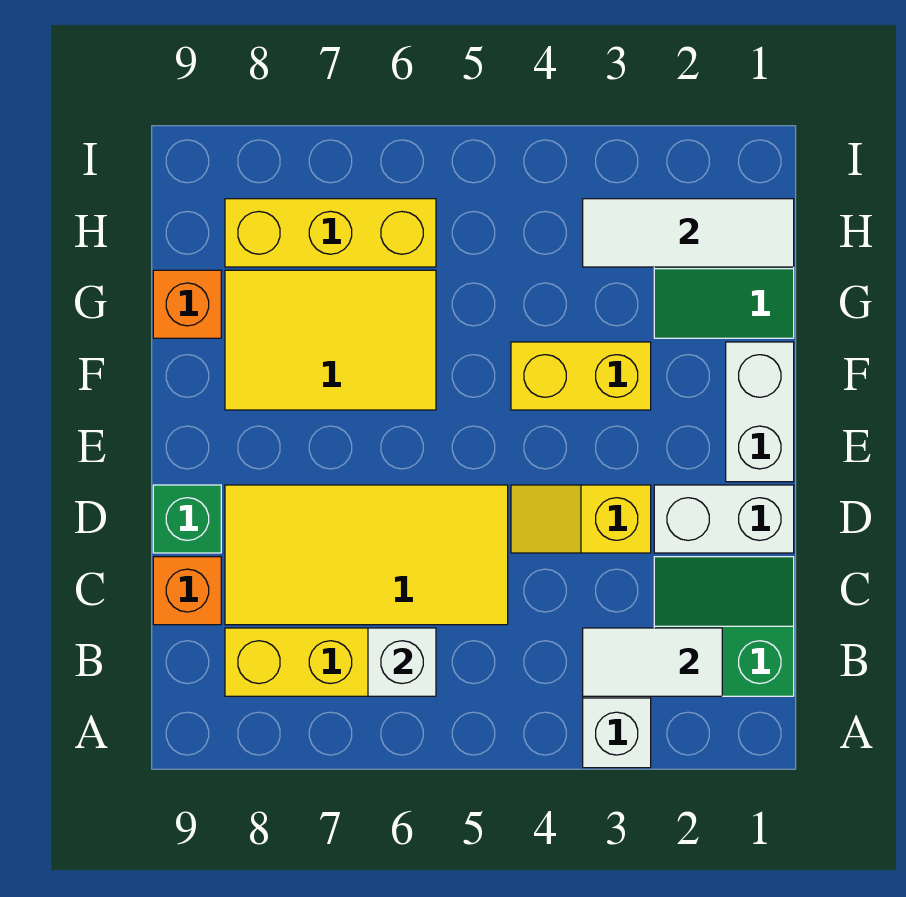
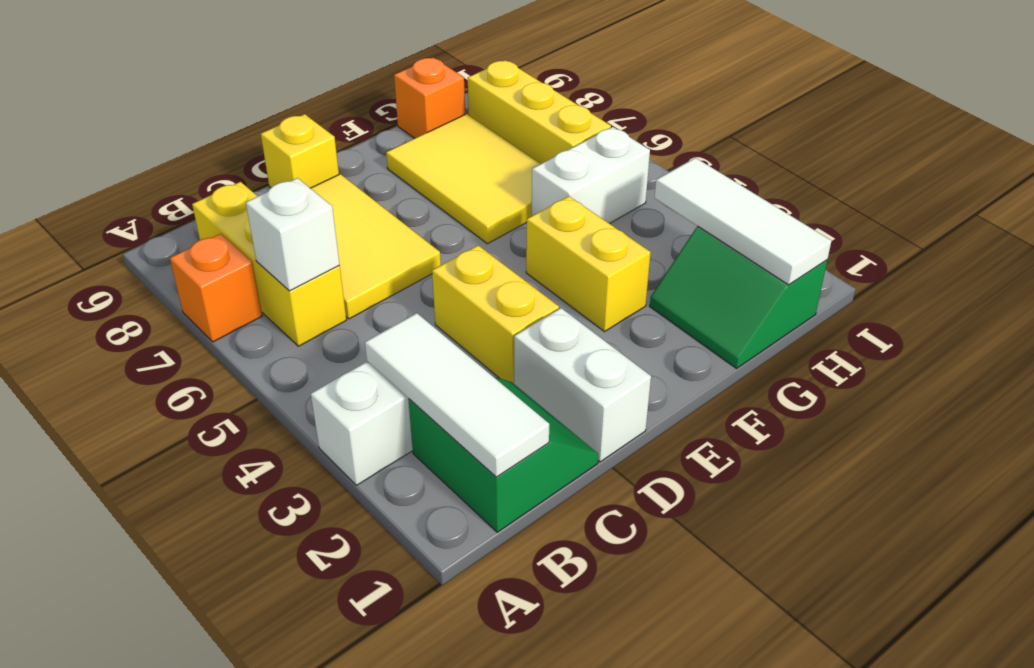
white 1x2 tile [583,628,722,696] -> white 1x3 tile [365,313,549,477]
yellow 2x4 tile [225,485,508,625] -> yellow 2x3 tile [311,174,441,319]
orange 1x1 brick [153,557,221,625] -> orange 1x1 brick moved to [170,234,262,342]
yellow 1x2 slope [511,485,651,553] -> yellow 1x2 brick [432,245,559,384]
green 1x1 brick [153,485,221,553] -> yellow 1x1 brick [261,114,339,188]
white 1x2 brick [726,342,794,482] -> white 1x2 brick moved to [532,127,650,224]

